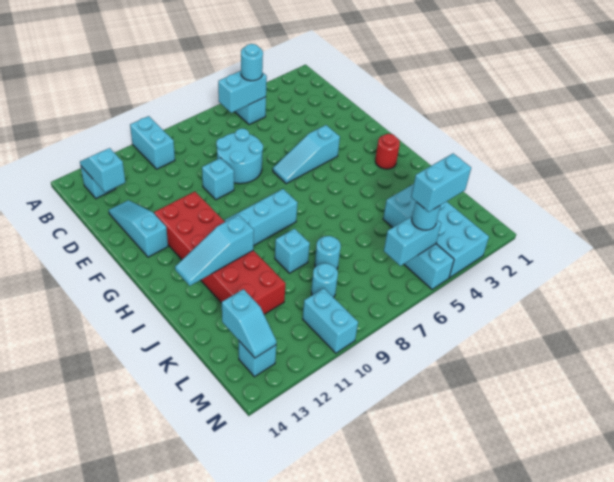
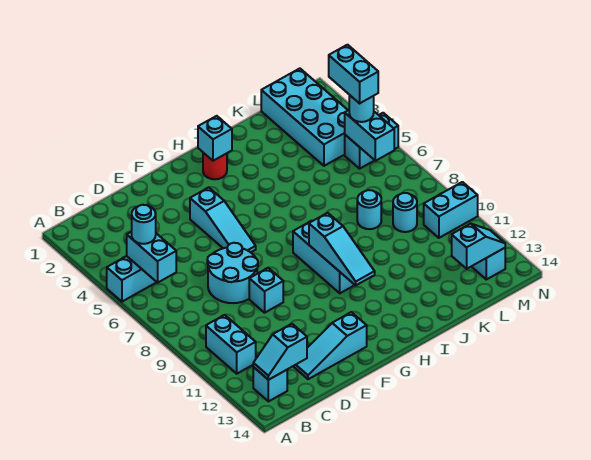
cyan 1x2 brick [130,116,175,169] -> cyan 1x2 brick turned to [206,315,256,374]
red 2x6 brick [154,192,286,314] -> none
cyan 1x3 slope [175,215,254,286] -> cyan 1x3 slope moved to [309,213,375,285]
cyan 1x1 brick [275,229,310,273] -> cyan 1x1 brick moved to [198,116,232,161]
cyan 2x4 brick [383,184,489,278] -> cyan 2x4 brick turned to [261,68,348,166]

